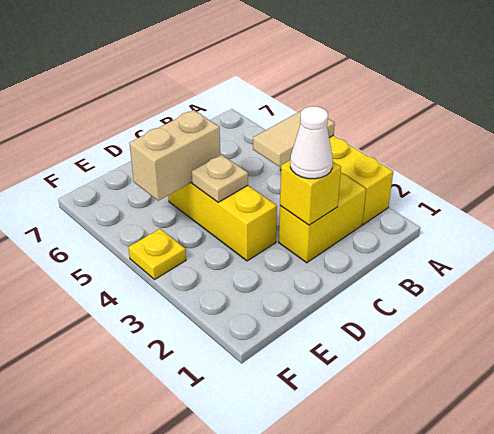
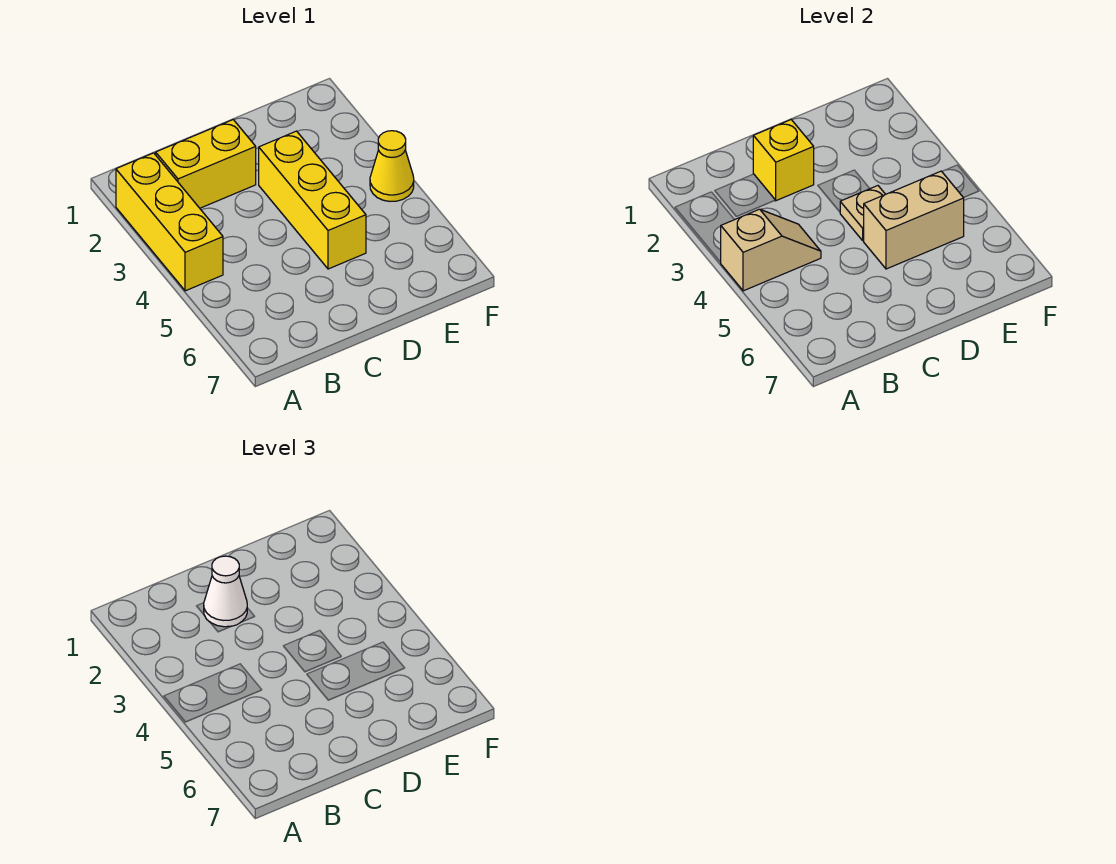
tan 1x2 tile [253,111,335,167] -> tan 1x2 slope [720,209,821,291]
yellow 1x1 plate [128,229,186,279] -> yellow 1x1 cone [370,131,414,201]

